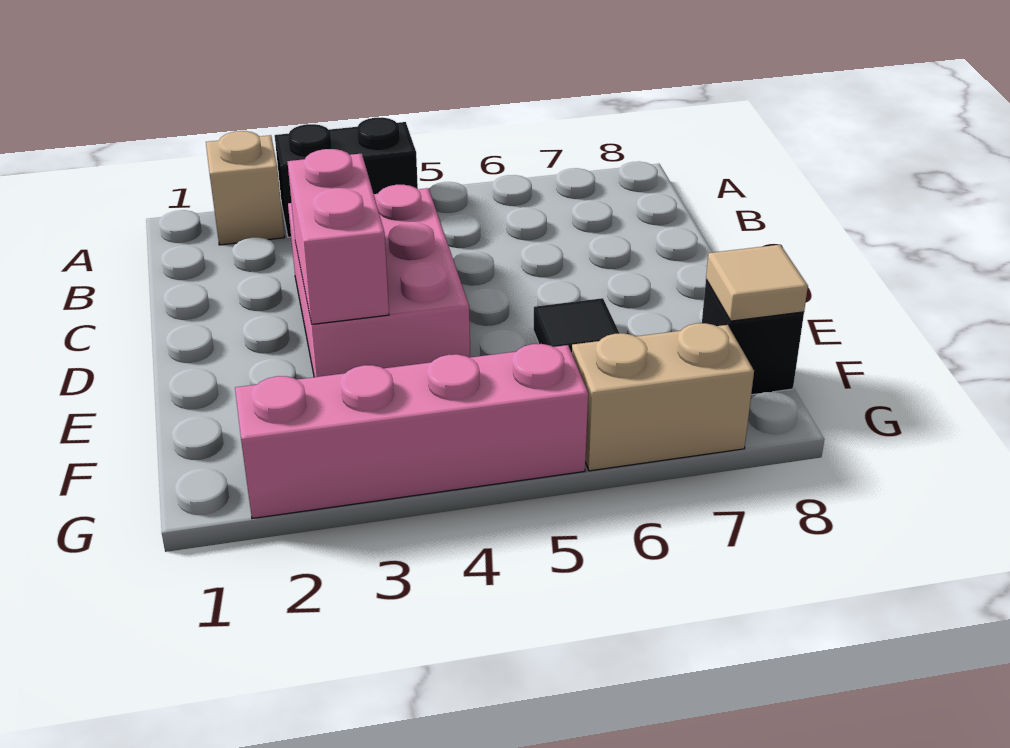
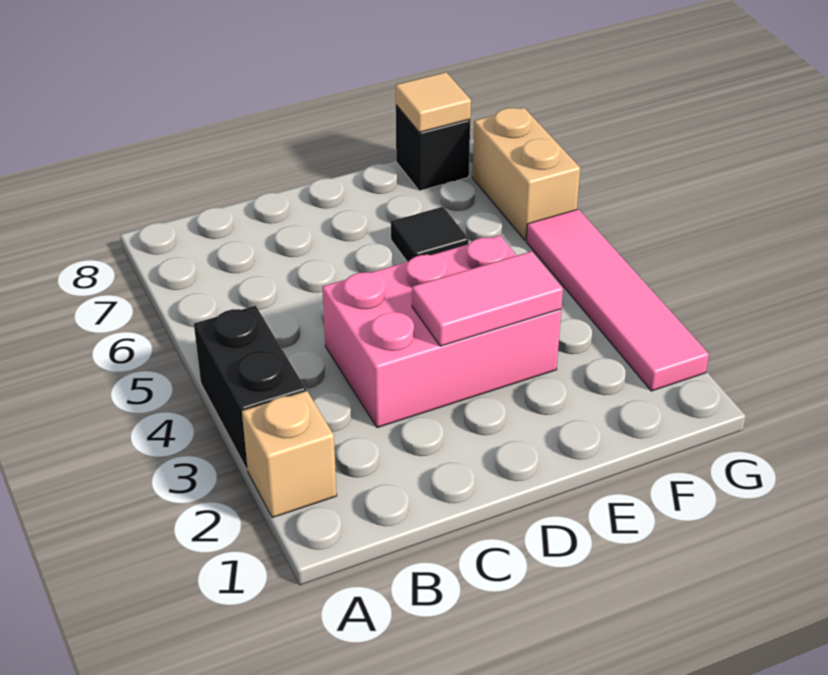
pink 1x2 brick [287,149,389,324] -> pink 1x2 tile [412,251,563,346]
pink 1x4 brick [235,344,588,519] -> pink 1x4 tile [526,209,709,391]

